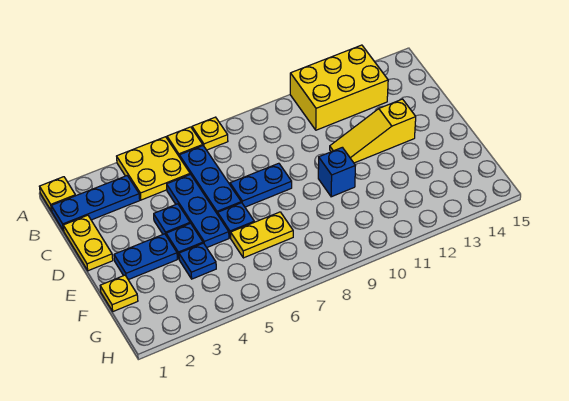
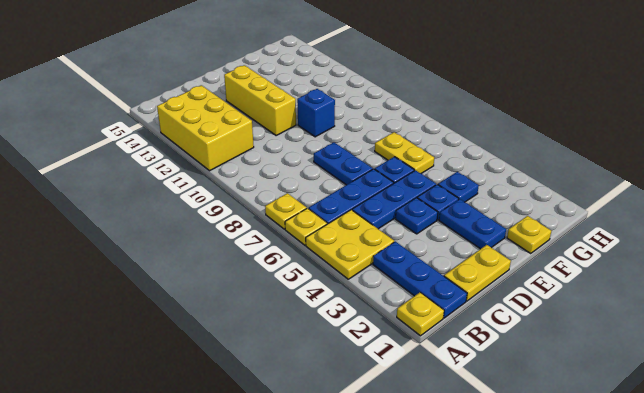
yellow 1x3 slope [330,99,416,163] -> yellow 1x3 brick [224,65,296,135]

